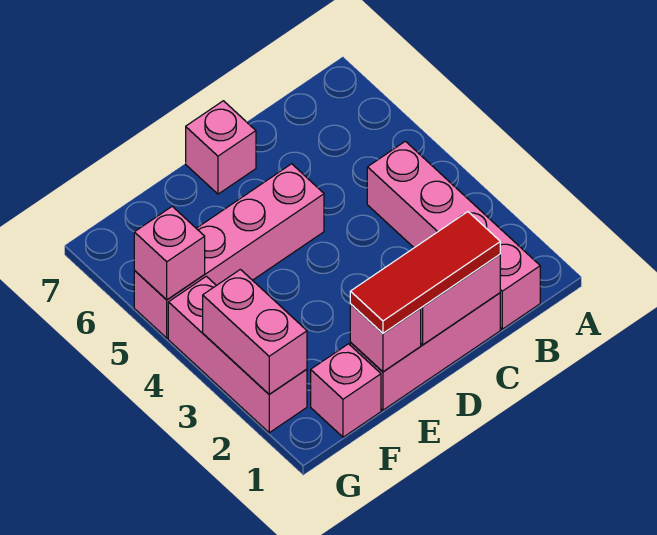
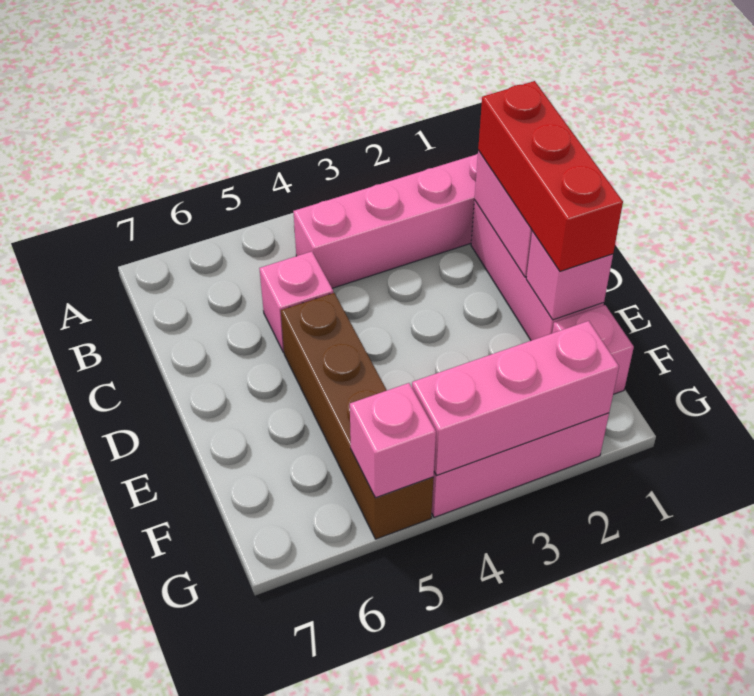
red 1x3 tile [350,212,500,333] -> red 1x3 brick [478,81,623,271]
pink 1x4 brick [134,164,324,338] -> brown 1x4 brick [281,293,434,539]
pink 1x1 brick [186,101,256,194] -> pink 1x1 brick moved to [259,251,333,352]
pink 1x2 brick [203,269,307,394] -> pink 1x3 brick [412,321,619,475]

